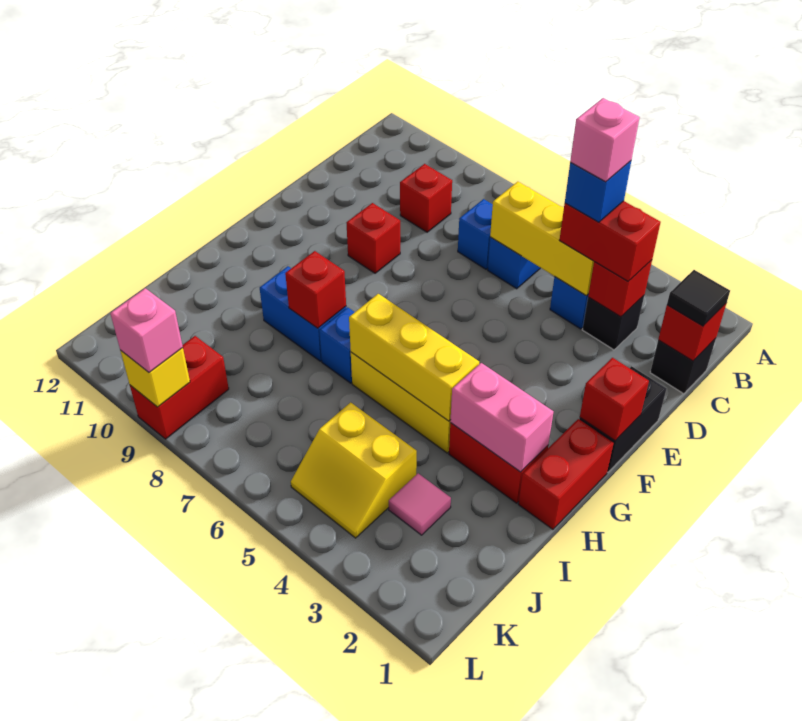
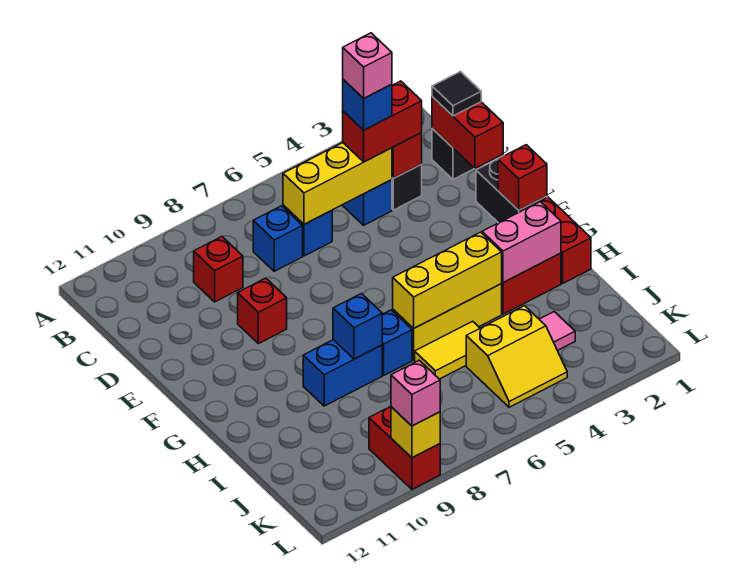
red 1x1 brick [658,304,726,361] -> red 1x2 brick [432,97,503,168]
red 1x1 brick [285,251,346,328] -> blue 1x1 brick [333,294,383,359]
none -> yellow 1x2 tile [415,321,480,379]

